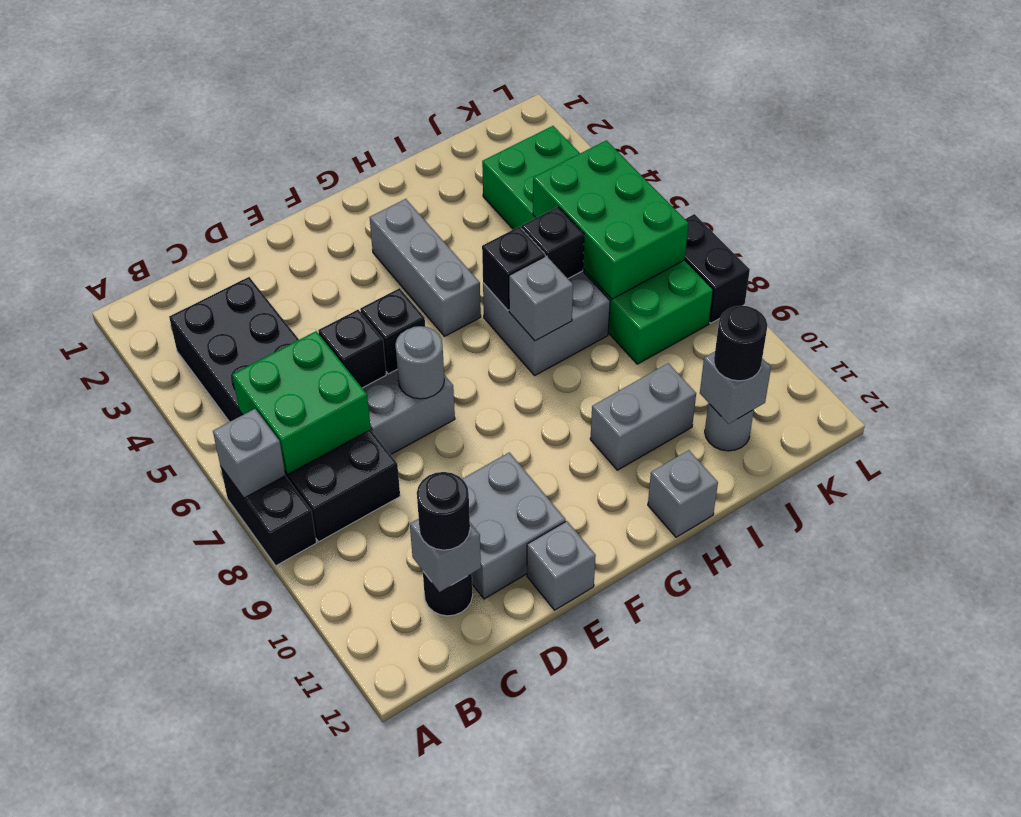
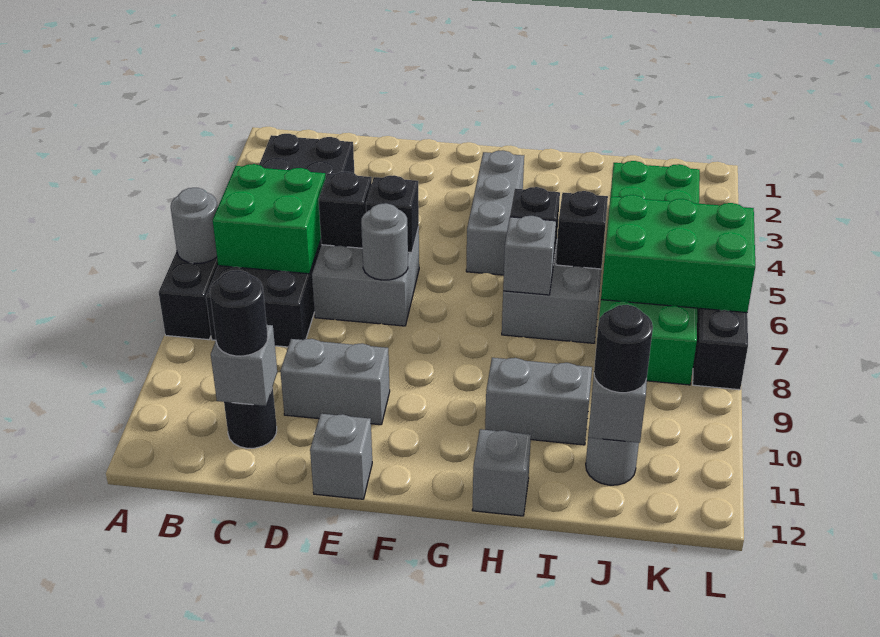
grey 1x1 brick [213,409,286,498] -> grey 1x1 round brick [171,188,217,263]
grey 2x2 brick [463,452,566,599] -> grey 1x2 brick [280,339,390,425]
green 2x3 brick [533,140,689,299] -> green 2x3 brick turned to [601,195,755,313]

